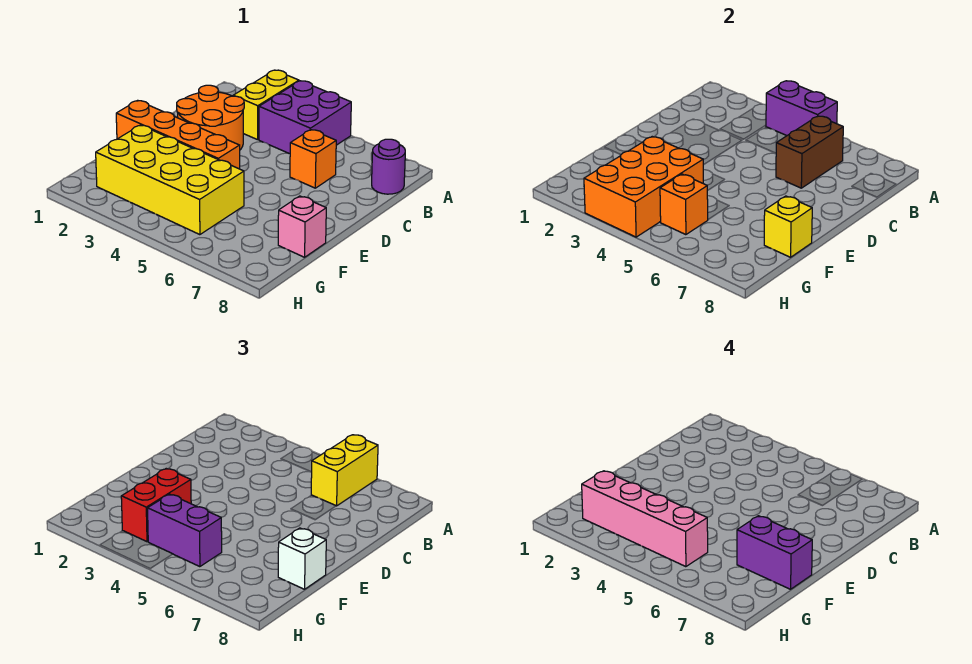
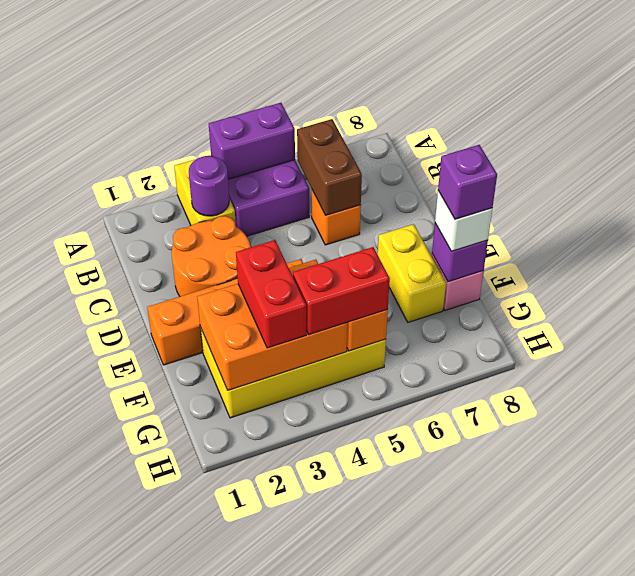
yellow 1x2 brick [311,435,378,506] -> yellow 1x2 brick moved to [378,224,446,322]
purple 1x1 round brick [372,139,405,194] -> purple 1x1 round brick moved to [189,156,229,216]
orange 2x3 brick [584,137,703,237] -> orange 2x3 brick turned to [197,260,347,390]
purple 1x2 brick [737,516,812,589] -> purple 1x1 brick [438,145,497,219]
yellow 1x1 brick [764,196,812,257] -> purple 1x1 brick [432,223,488,282]
pink 1x4 brick [582,471,708,567] -> none
purple 1x2 brick [148,494,222,567] -> red 1x2 brick [293,247,390,335]

